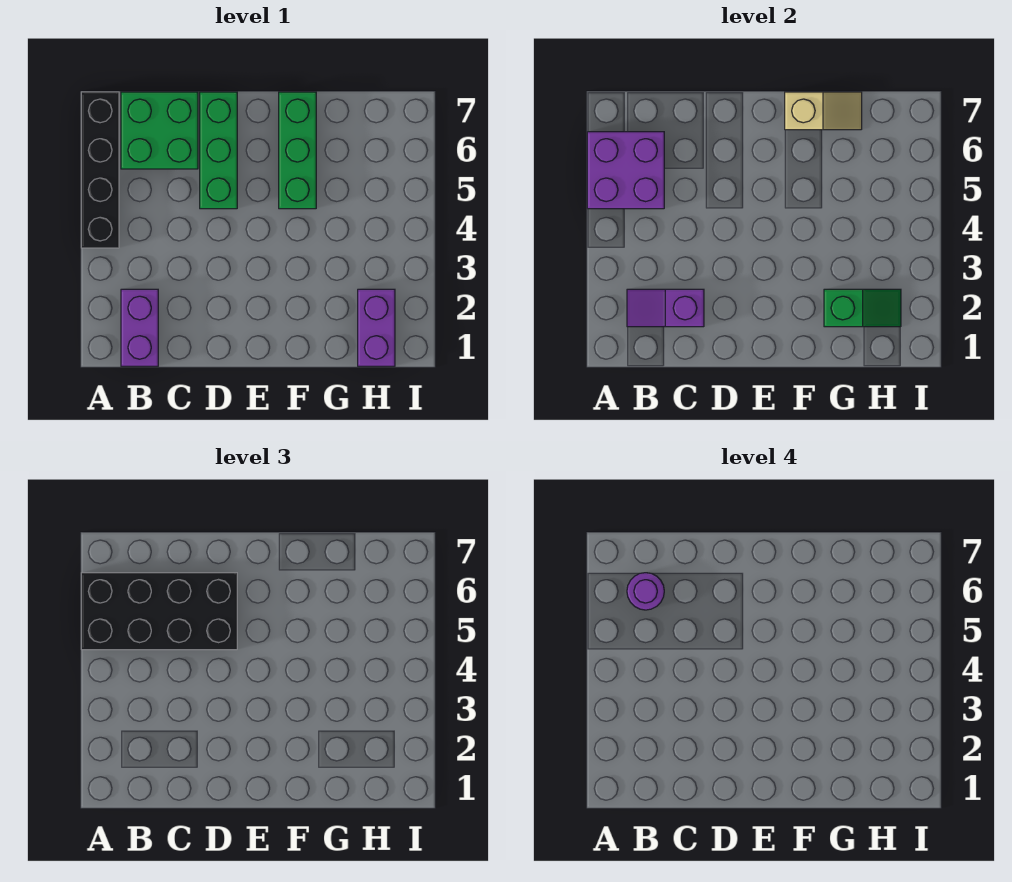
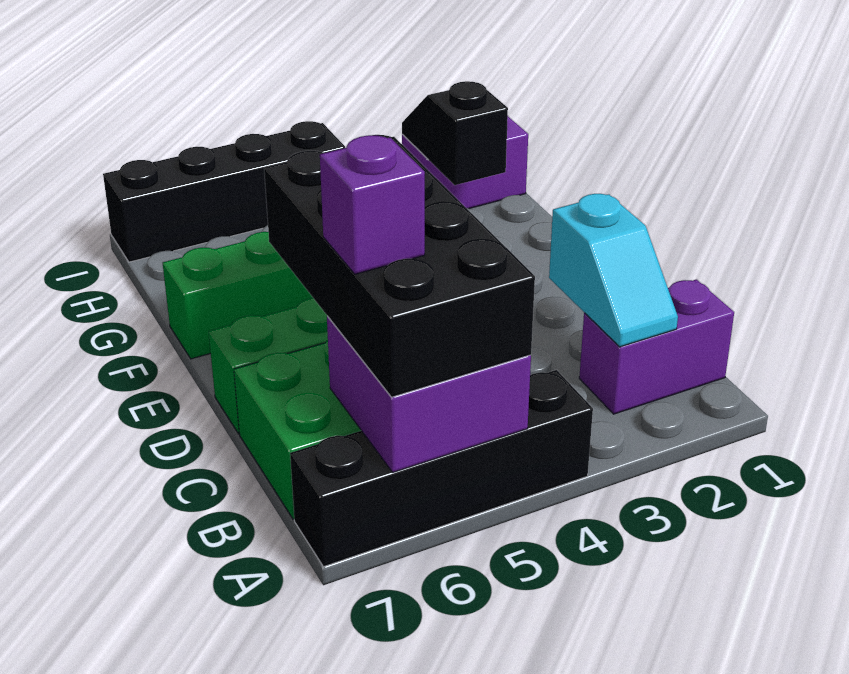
purple 1x2 slope [627,289,704,327] -> cyan 1x2 slope [549,194,678,347]
purple 1x1 round brick [627,573,664,610] -> purple 1x1 brick [320,135,425,274]
tan 1x2 slope [785,92,862,130] -> none
green 1x2 slope [824,289,901,327] -> black 1x2 slope [402,81,508,185]
none -> black 1x4 brick [103,121,345,262]

